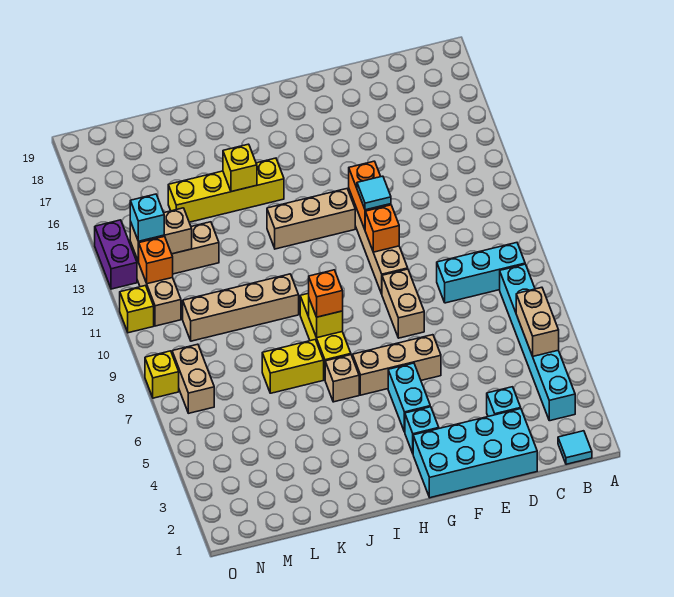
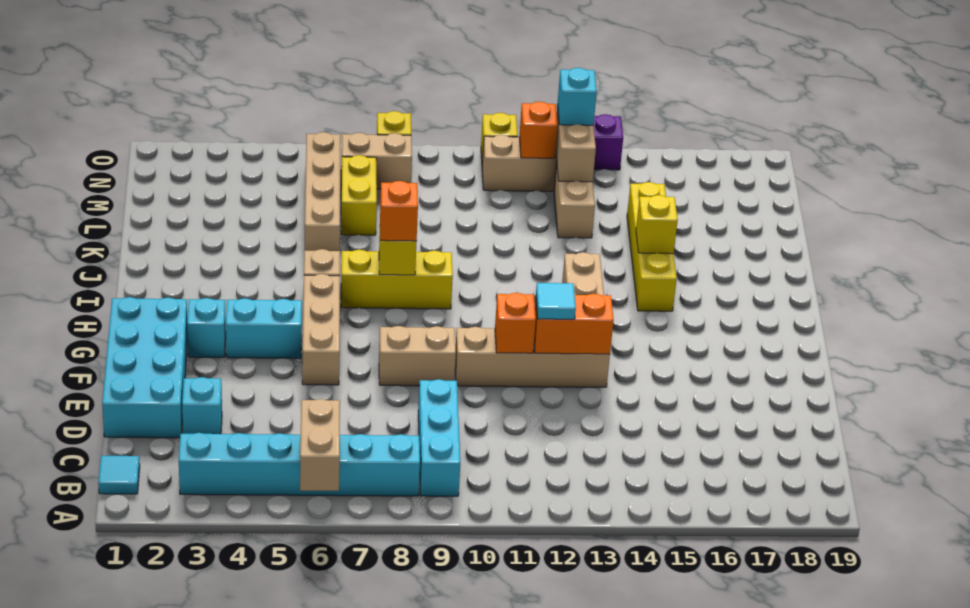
tan 1x2 brick [516,287,559,356] -> tan 1x2 brick turned to [300,399,340,491]
yellow 1x2 brick [262,340,324,393] -> yellow 1x2 brick moved to [341,155,377,235]
tan 1x4 brick [183,274,299,341] -> tan 1x4 brick moved to [305,132,340,251]

